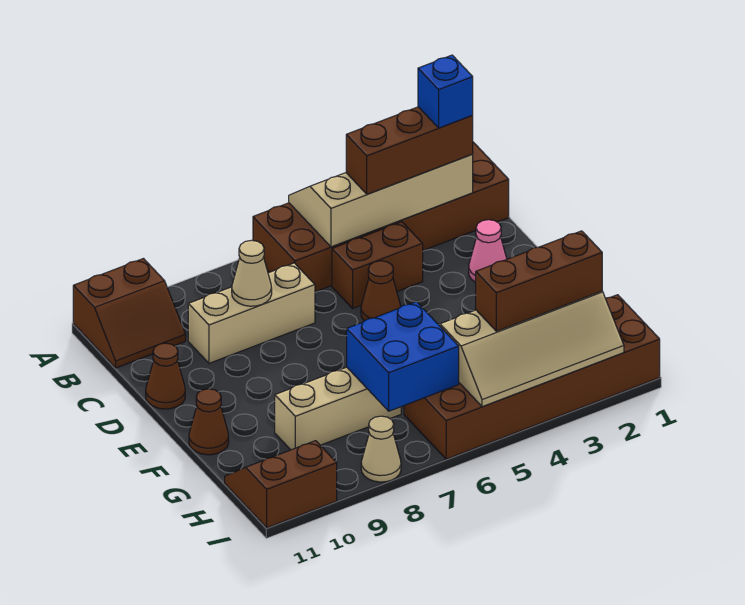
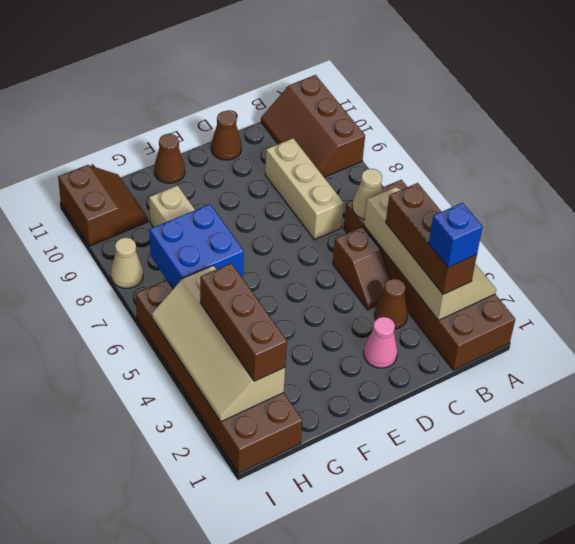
brown 2x2 slope [73,259,186,368] -> brown 2x3 slope [261,75,365,177]
brown 1x2 brick [332,222,423,308] -> brown 1x2 slope [333,227,391,310]
tan 1x1 cone [232,240,272,306] -> tan 1x1 cone moved to [352,169,383,219]
brown 1x1 cone [361,261,401,321] -> brown 1x1 cone moved to [375,279,408,329]

